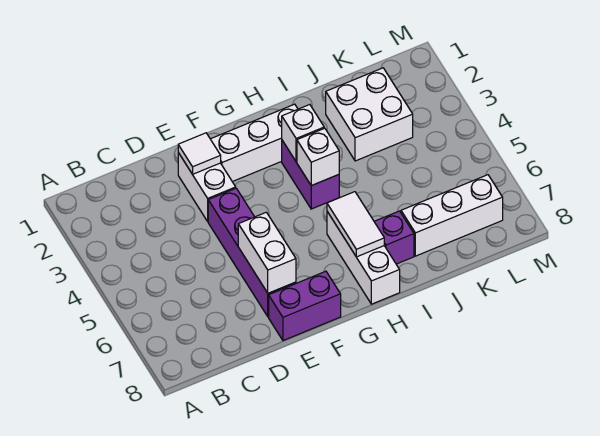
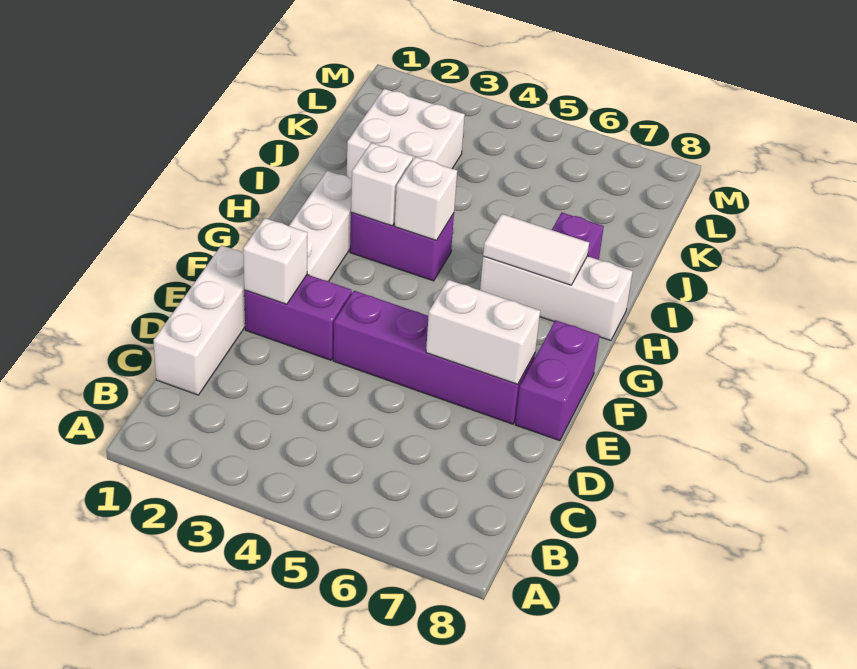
white 1x2 brick [178,153,236,221] -> purple 1x2 brick [244,275,352,360]
white 1x1 tile [178,133,221,174] -> white 1x1 brick [243,218,307,304]
white 1x3 brick [401,175,503,256] -> white 1x3 brick moved to [153,245,245,395]

